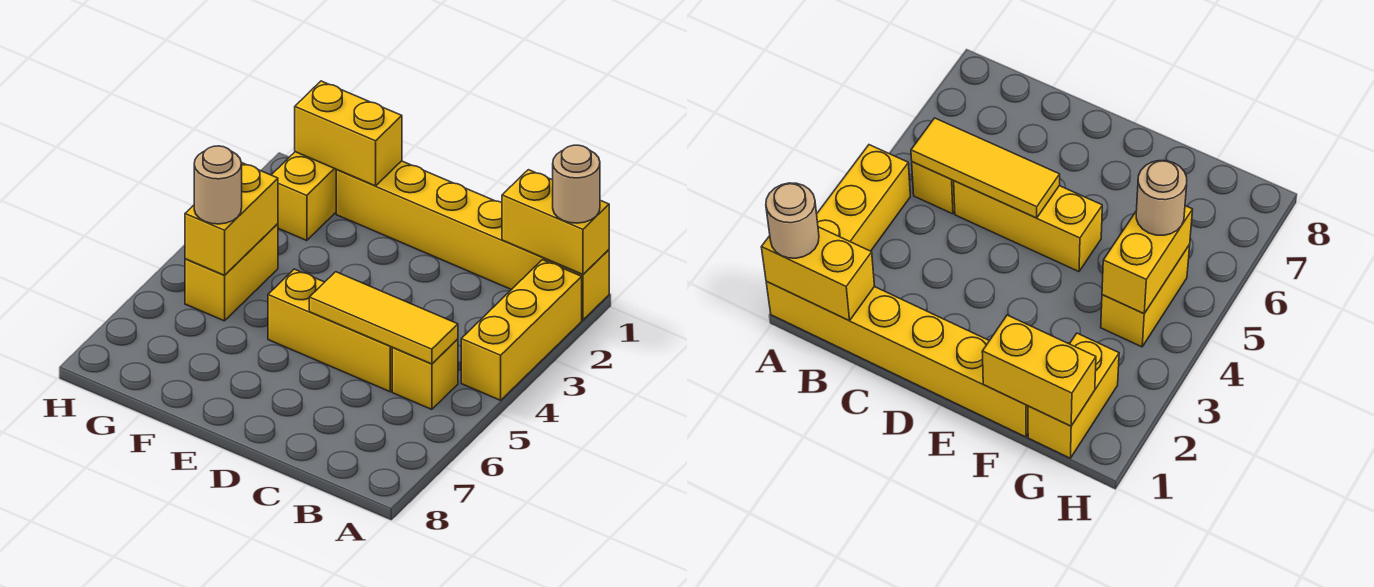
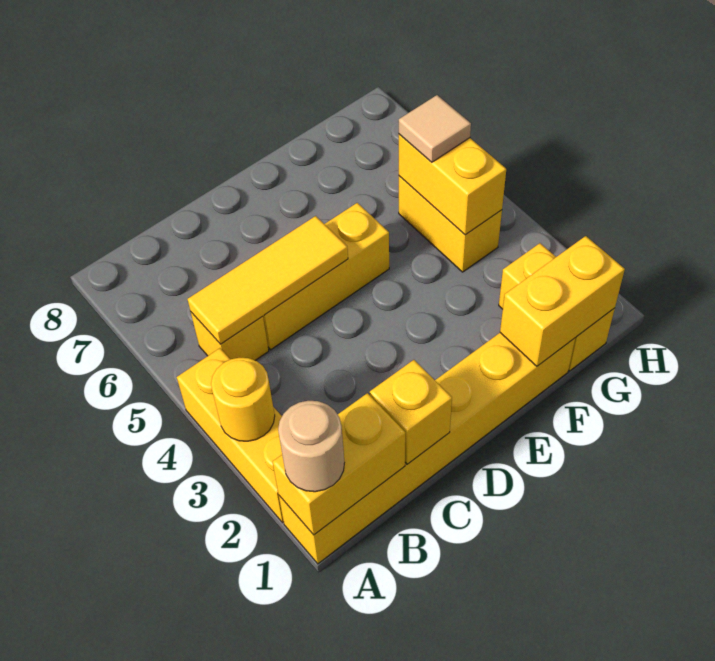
none -> yellow 1x1 round brick [211,358,275,441]
none -> yellow 1x1 brick [370,360,452,464]
tan 1x1 round brick [194,146,242,224] -> tan 1x1 tile [399,95,471,162]

